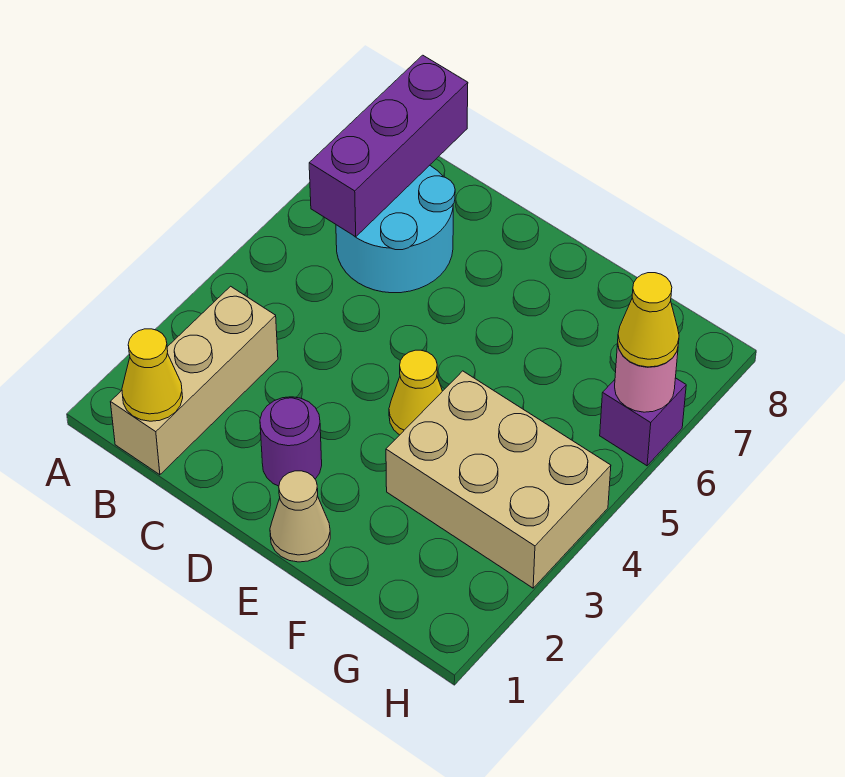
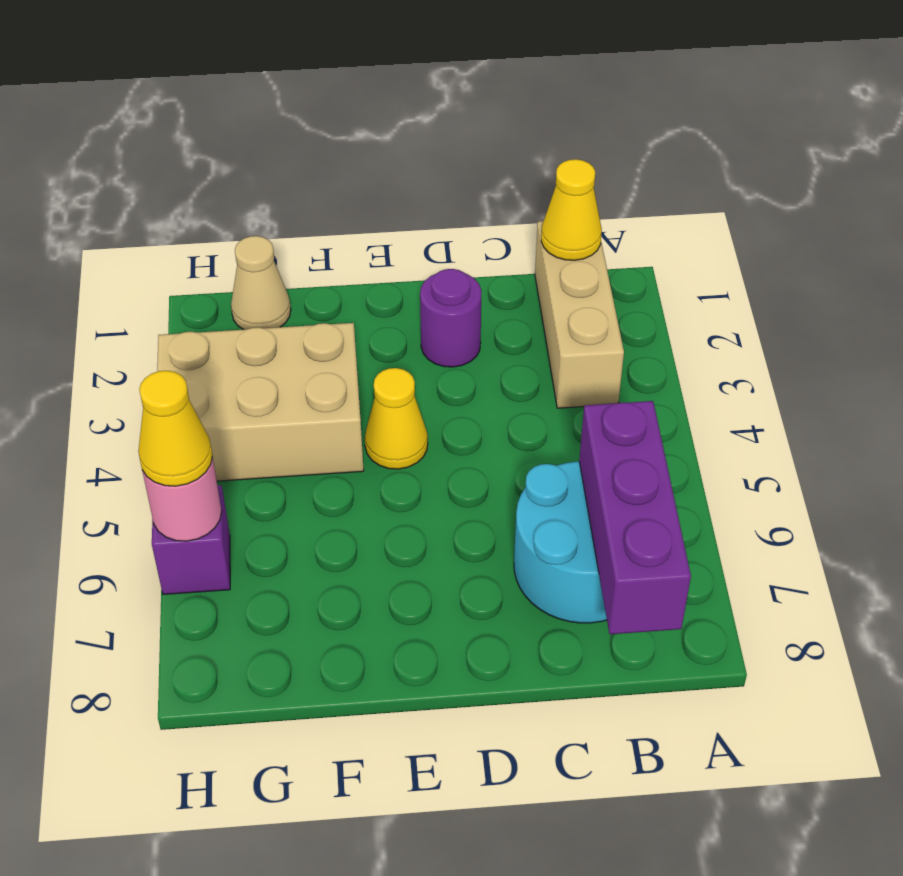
tan 1x1 cone [270,471,330,562] -> tan 1x1 cone moved to [231,236,291,330]

